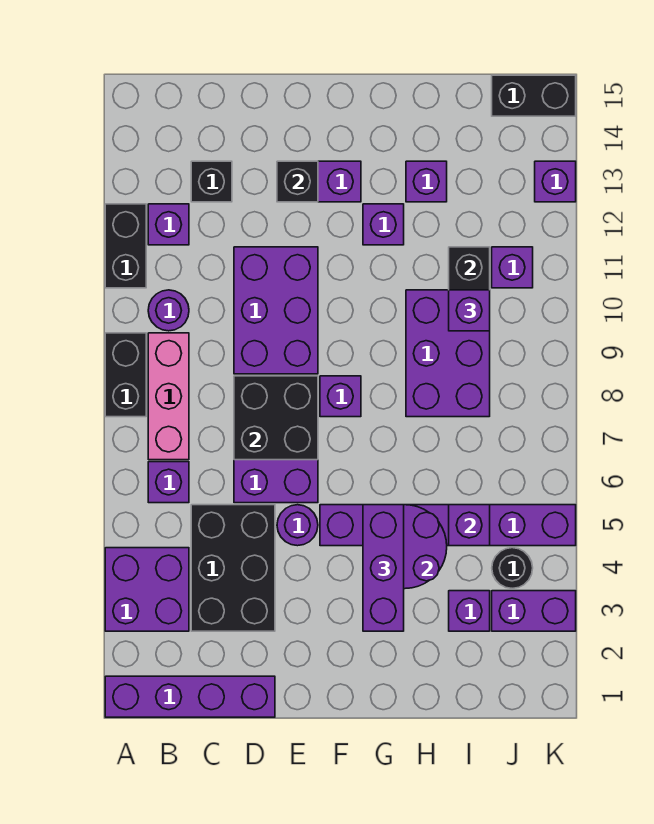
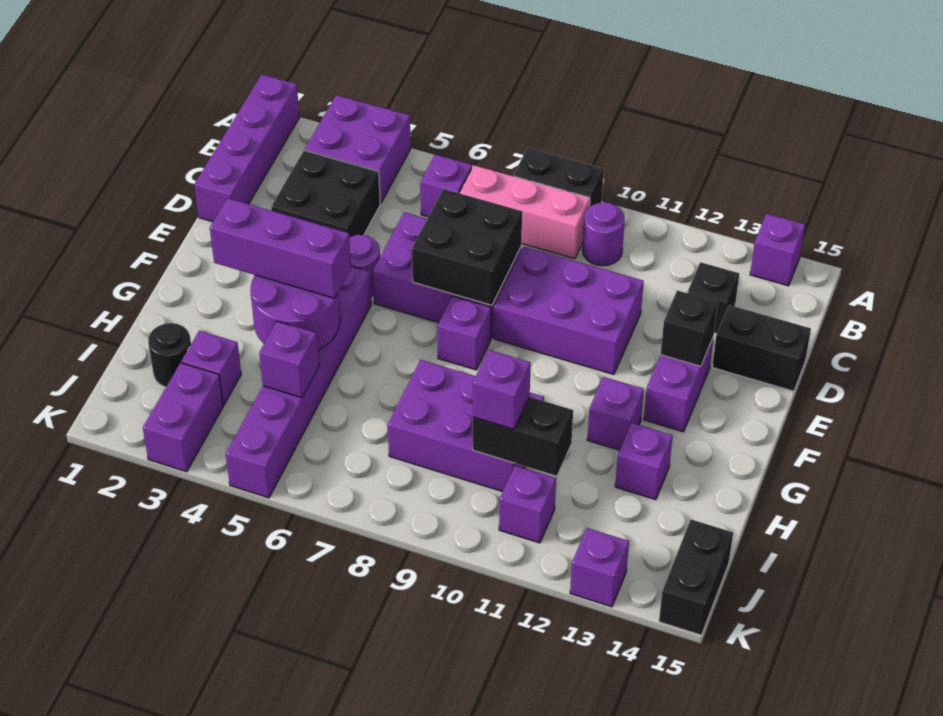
black 1x2 brick [105,204,146,288] -> black 1x2 brick moved to [712,305,811,391]
purple 1x1 brick [148,204,189,245] -> purple 1x1 brick moved to [750,214,805,286]
black 2x3 brick [191,505,275,631] -> black 2x2 brick [271,150,380,237]
black 1x1 round brick [492,548,533,588] -> black 1x1 round brick moved to [148,323,191,387]

